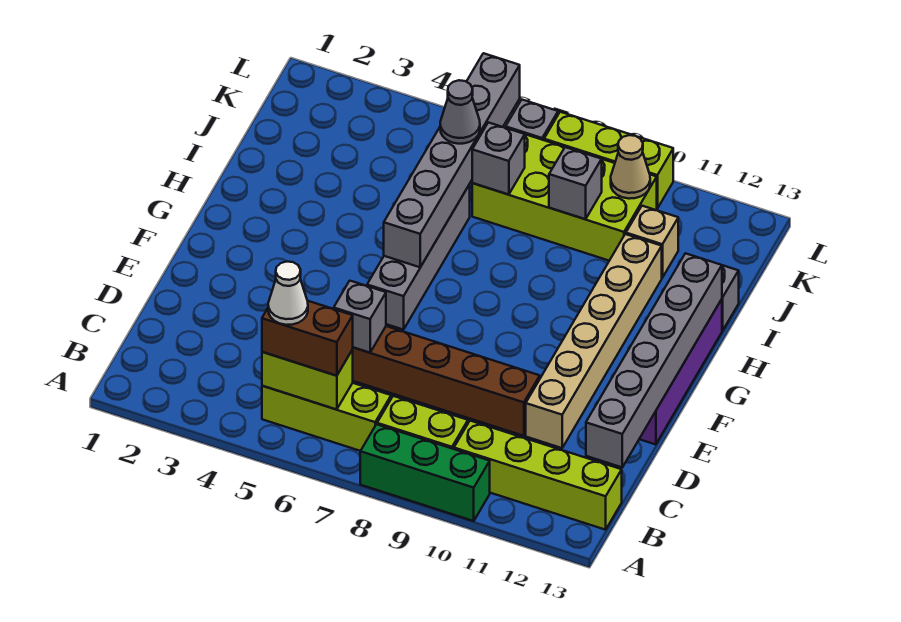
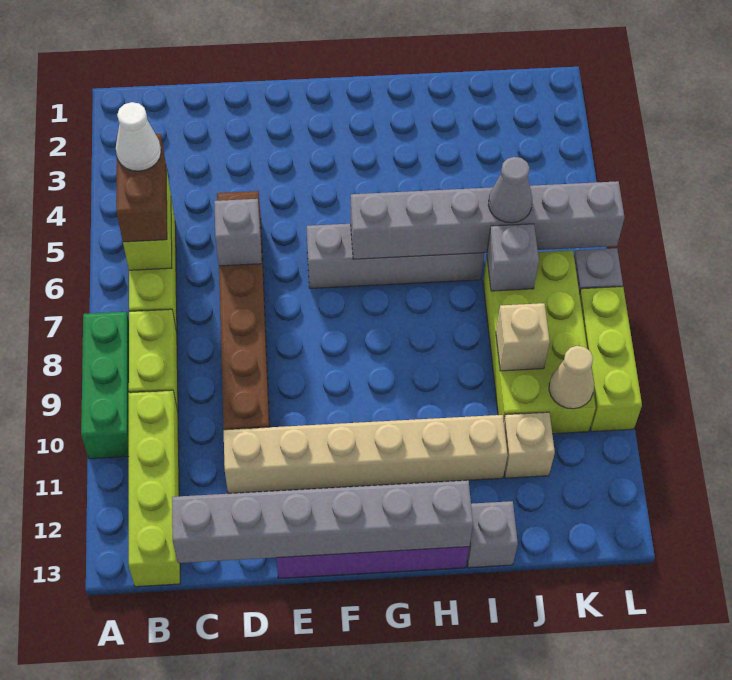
grey 1x1 brick [549,147,602,219] -> tan 1x1 brick [496,303,550,371]

